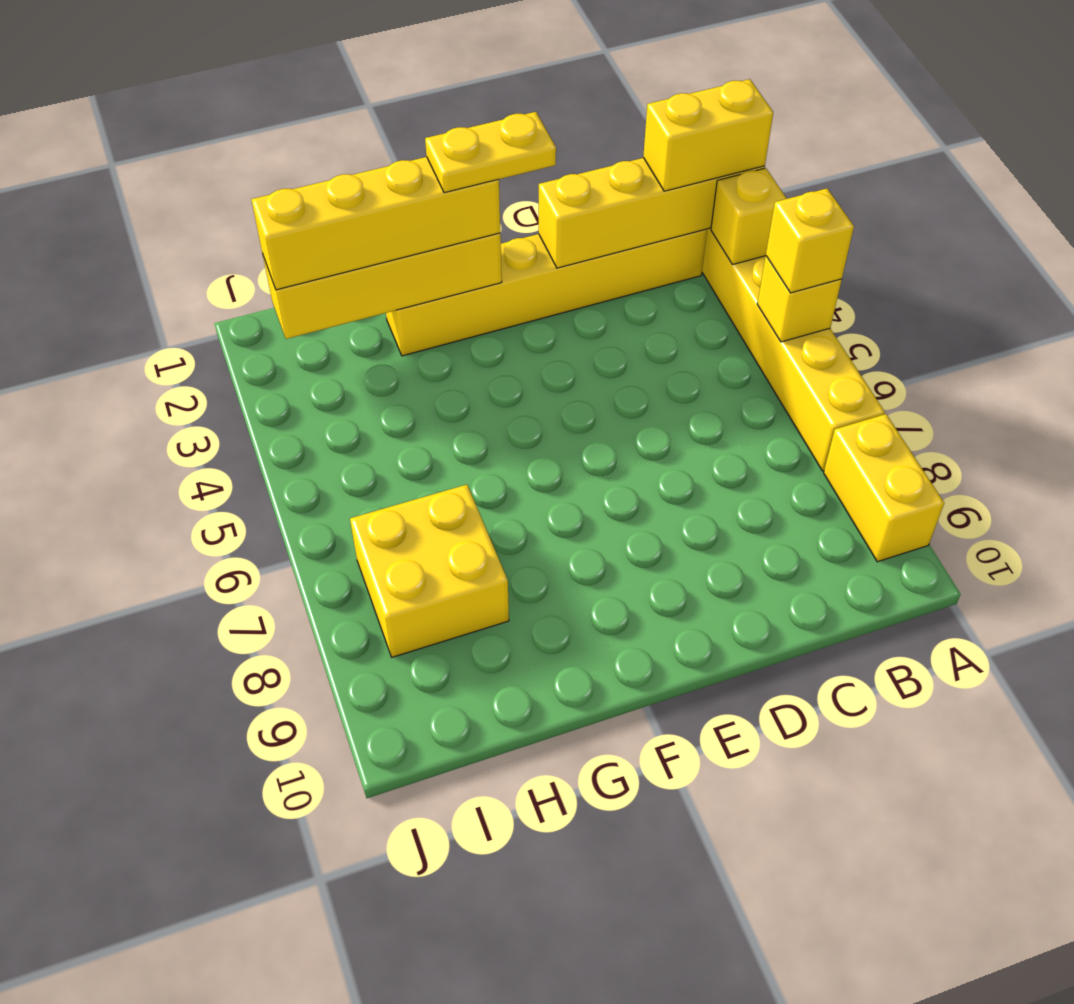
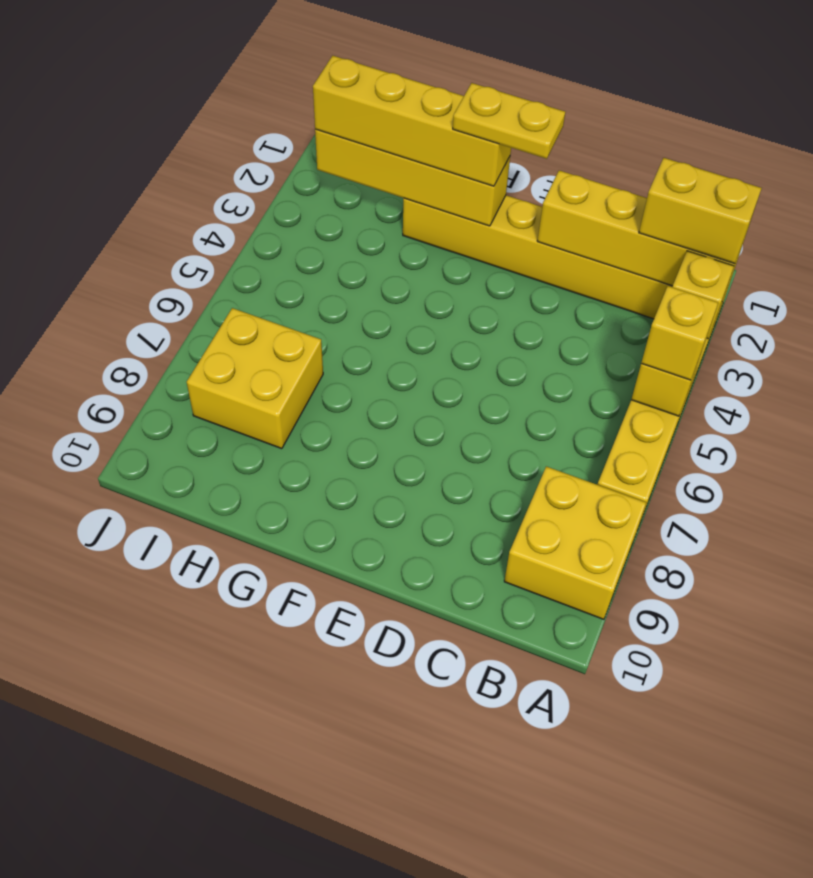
yellow 1x2 brick [824,414,944,562] -> yellow 2x2 brick [504,466,646,619]

